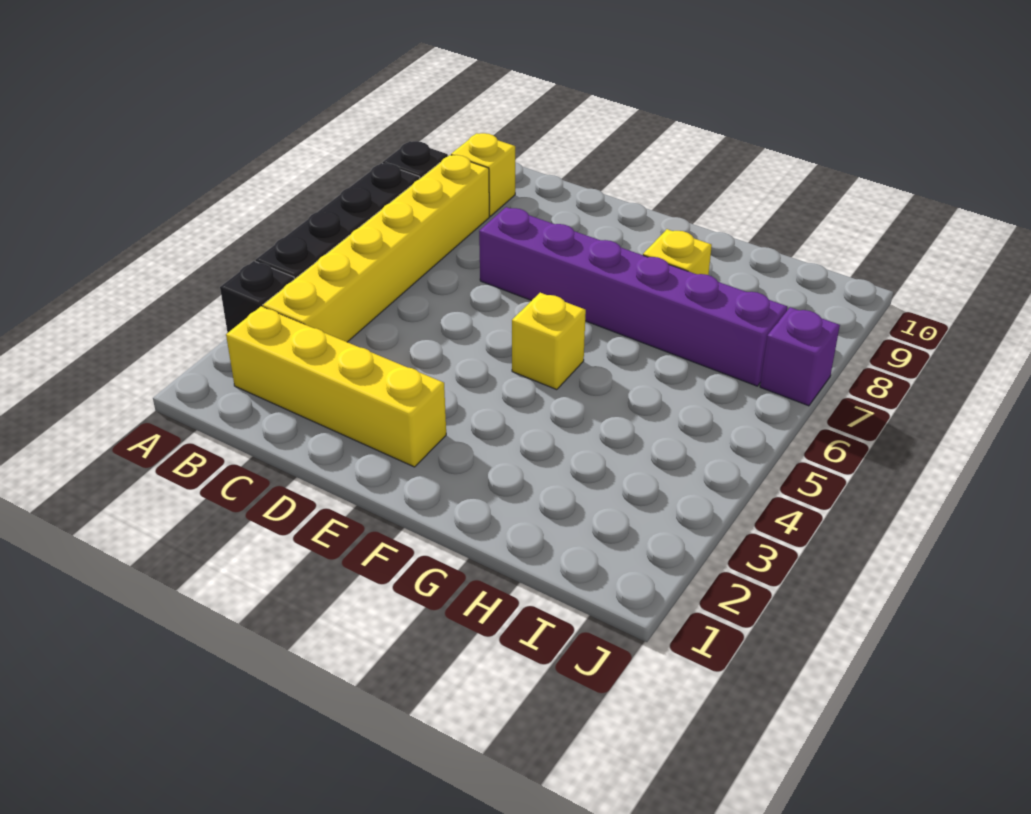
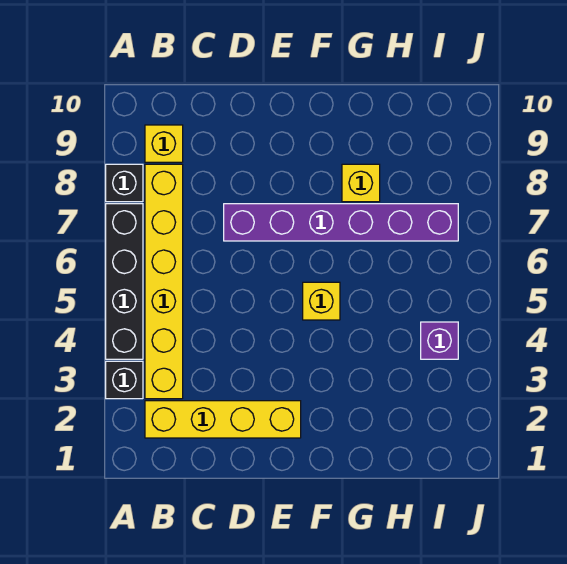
purple 1x1 brick [760,307,840,406] -> purple 1x1 brick moved to [421,322,458,359]

